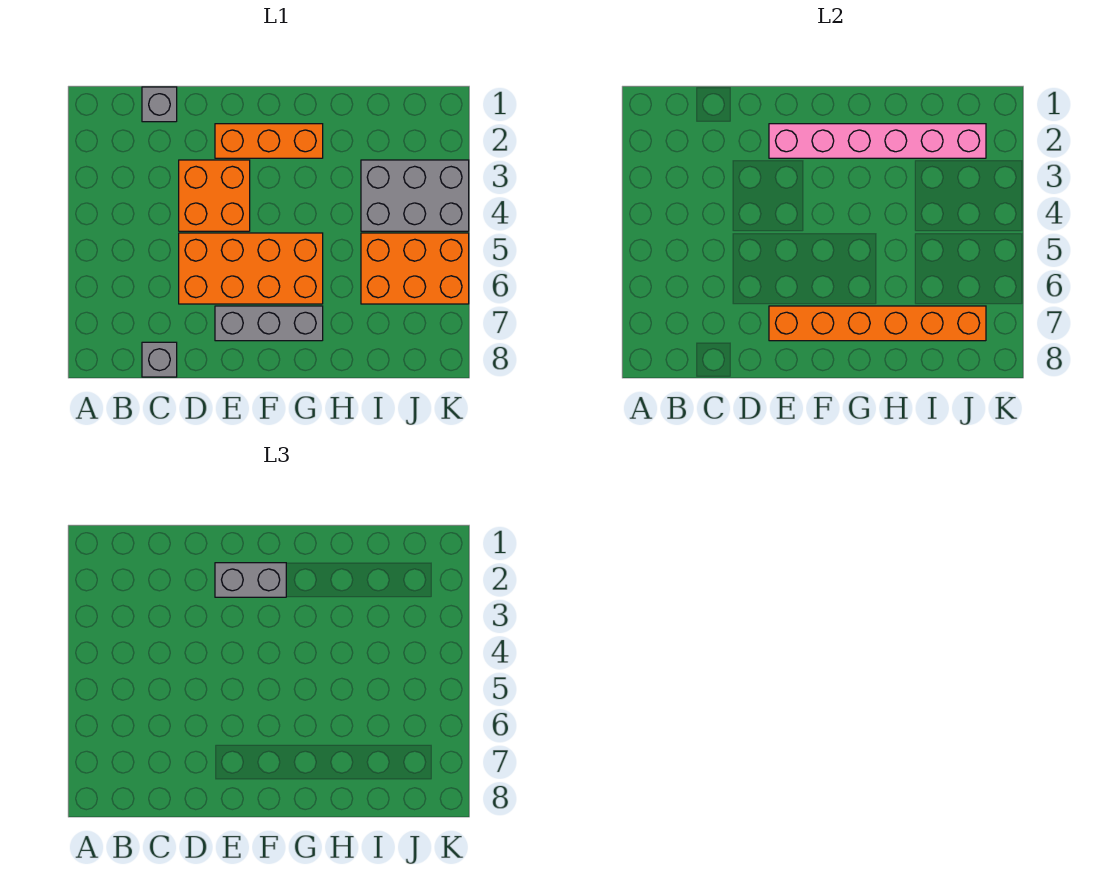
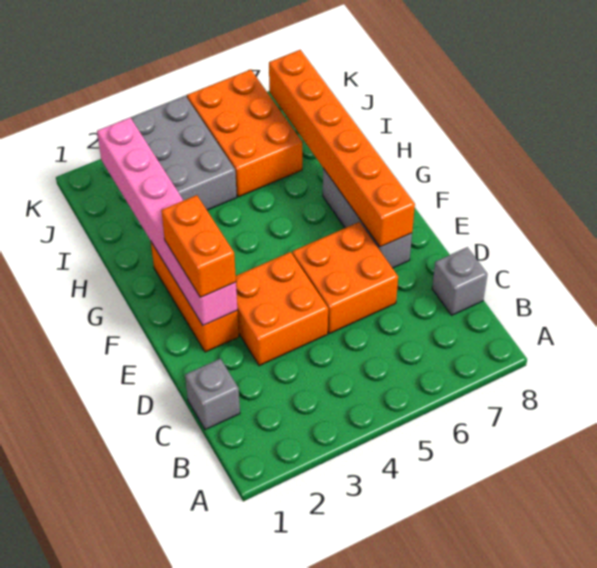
orange 2x4 brick [179,233,323,304] -> orange 2x2 brick [292,222,398,334]
grey 1x2 brick [215,563,286,597] -> orange 1x2 brick [161,195,236,297]

